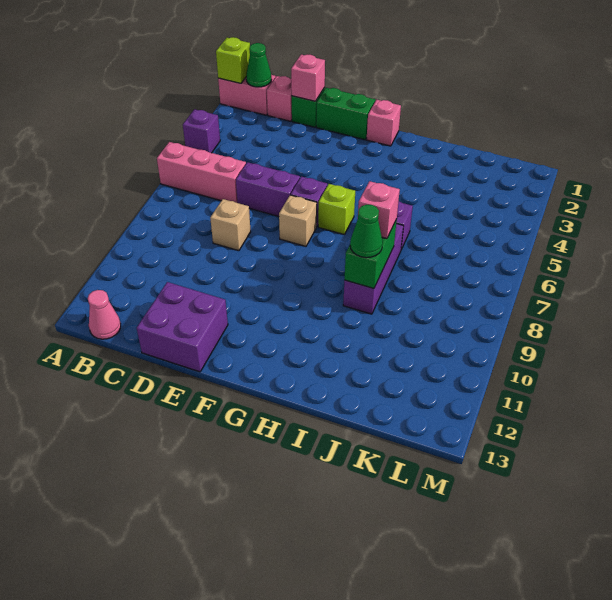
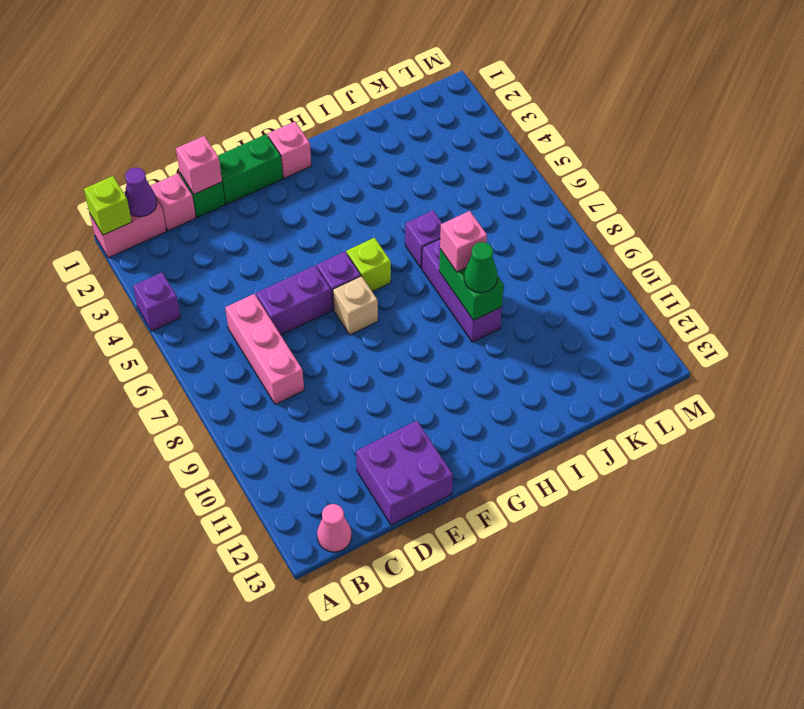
pink 1x3 brick [157,142,246,203] -> pink 1x3 brick turned to [225,294,304,404]
green 1x1 cone [246,43,272,87] -> purple 1x1 cone [125,168,157,217]
tan 1x1 brick [210,199,251,251] -> none

